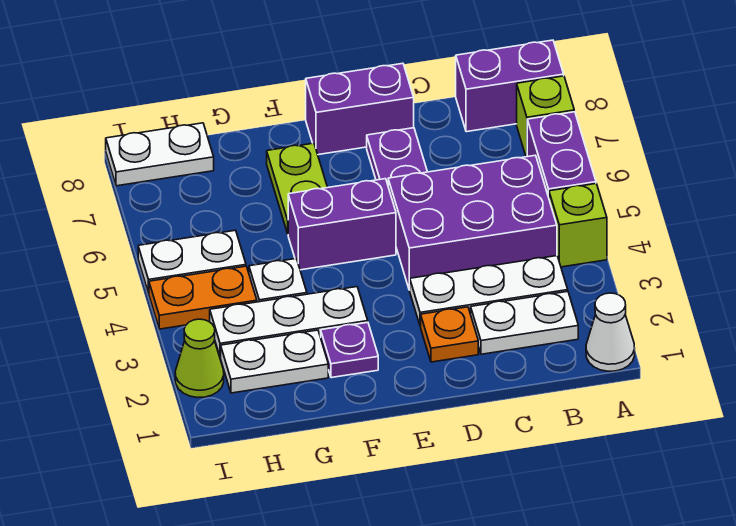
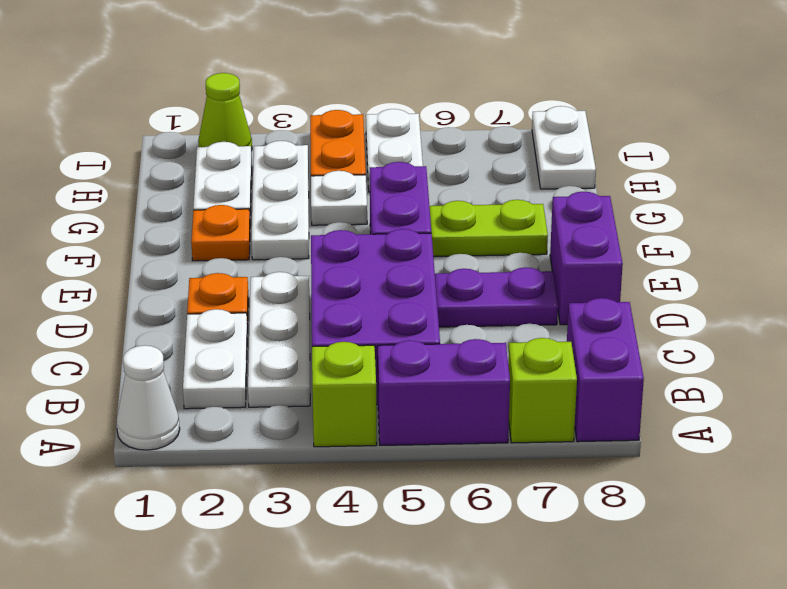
purple 1x1 plate [321,322,378,378] -> orange 1x1 plate [191,205,250,261]

